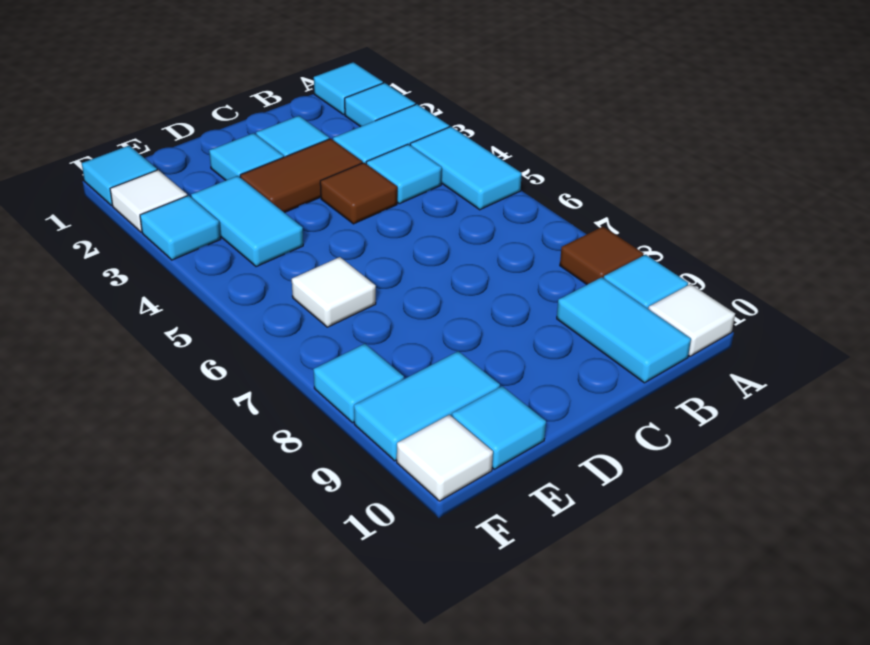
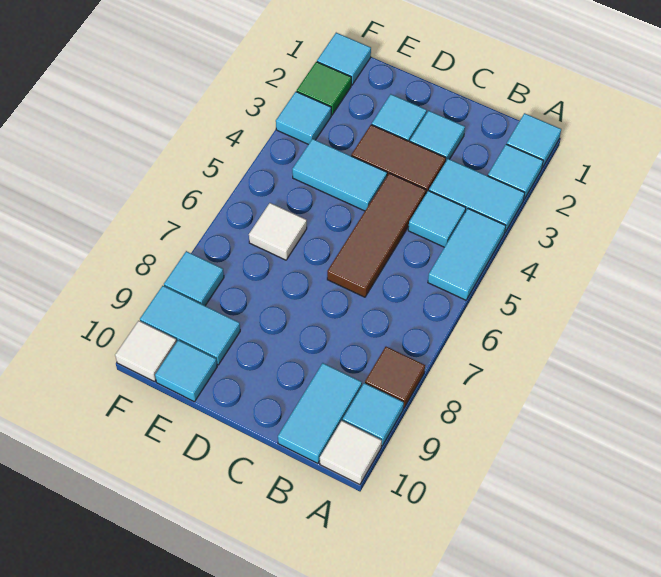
brown 1x1 tile [320,163,397,224] -> brown 1x3 tile [327,173,426,297]
cyan 1x2 tile [191,176,303,267] -> cyan 1x2 tile turned to [292,139,387,211]
white 1x1 tile [110,170,187,232] -> green 1x1 tile [297,62,351,115]

